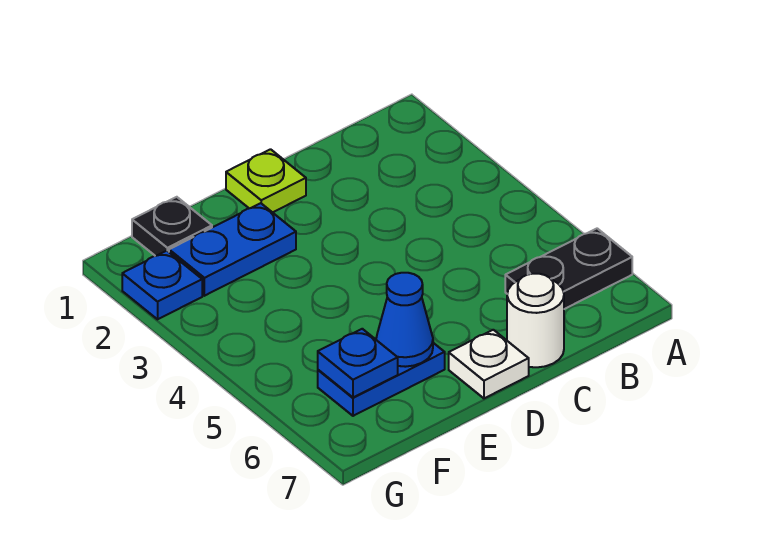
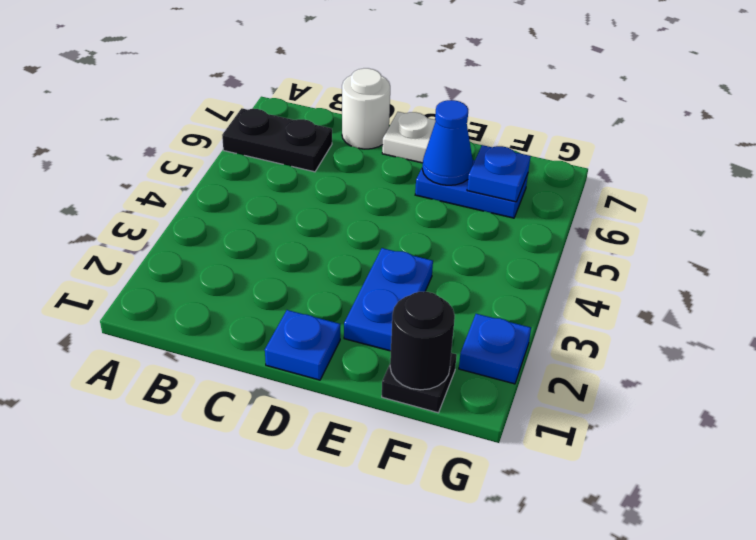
lime 1x1 plate [226,149,306,212] -> blue 1x1 plate [265,310,340,380]
blue 1x2 plate [169,203,296,296] -> blue 1x2 plate turned to [344,248,433,351]
none -> black 1x1 round brick [390,292,455,390]

